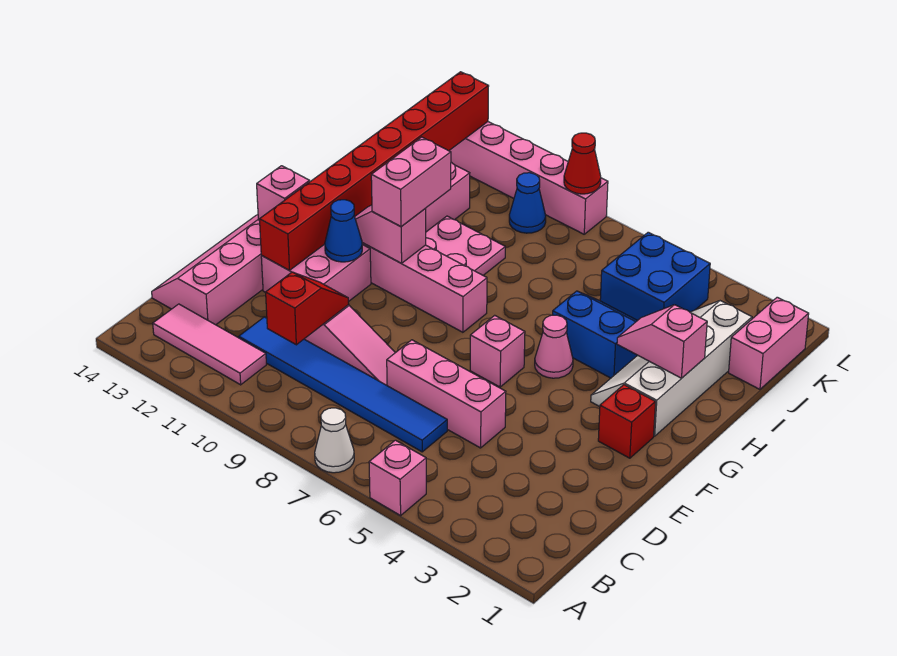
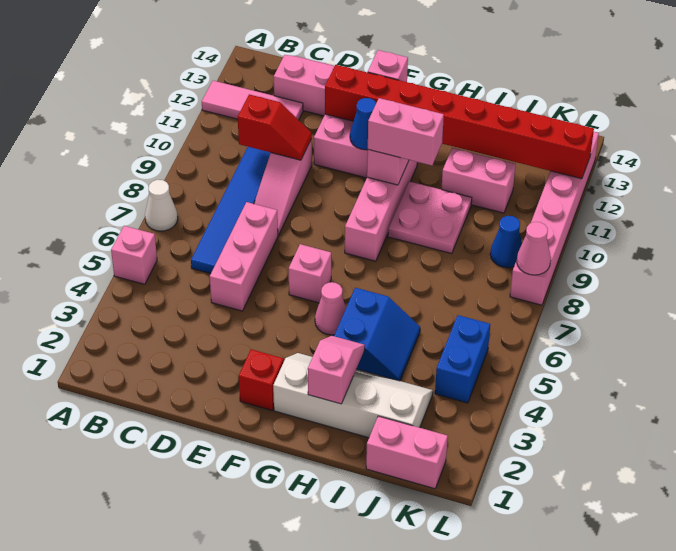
pink 1x3 tile [153,304,266,385] -> pink 1x3 tile turned to [202,81,303,120]
blue 2x2 brick [600,232,710,320] -> blue 1x2 brick [435,315,490,403]
red 1x1 cone [564,133,601,194] -> pink 1x1 cone [517,222,551,275]

